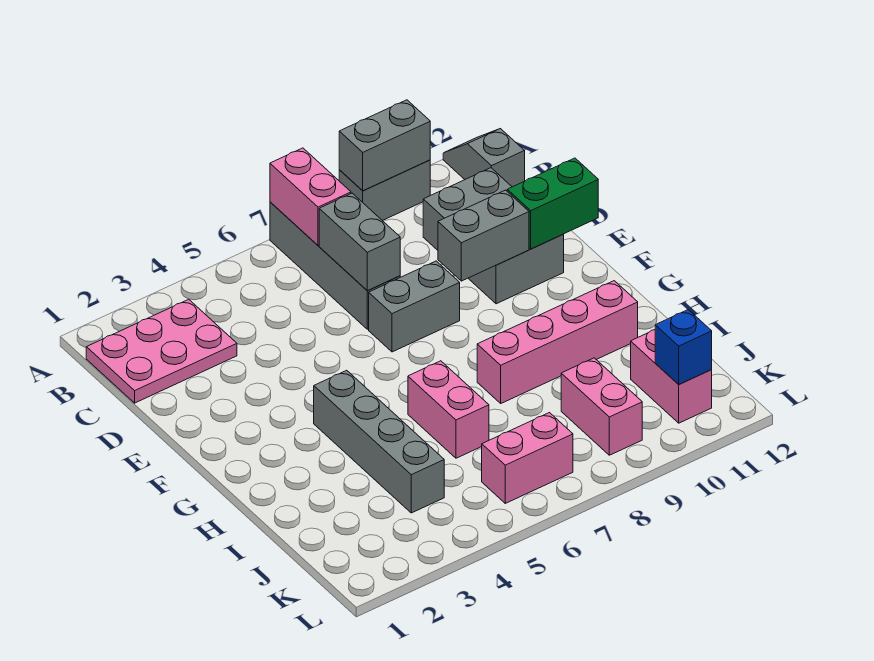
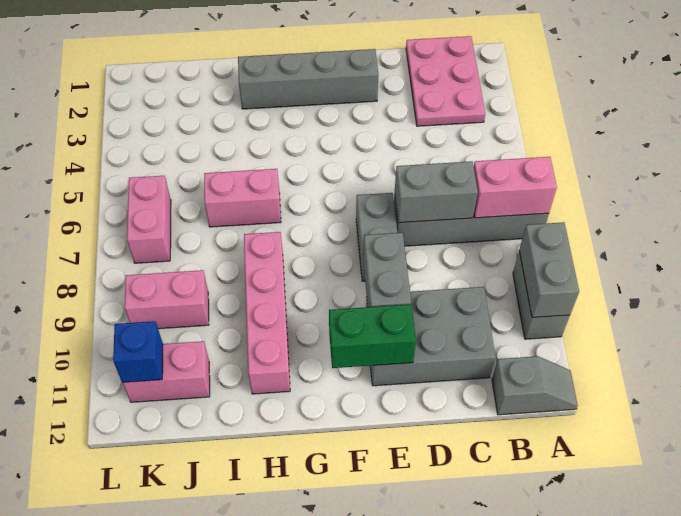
green 1x2 brick [507,158,598,249] -> green 1x2 brick turned to [329,304,416,368]
grey 1x4 brick [314,370,444,513] -> grey 1x4 brick moved to [238,49,379,109]

